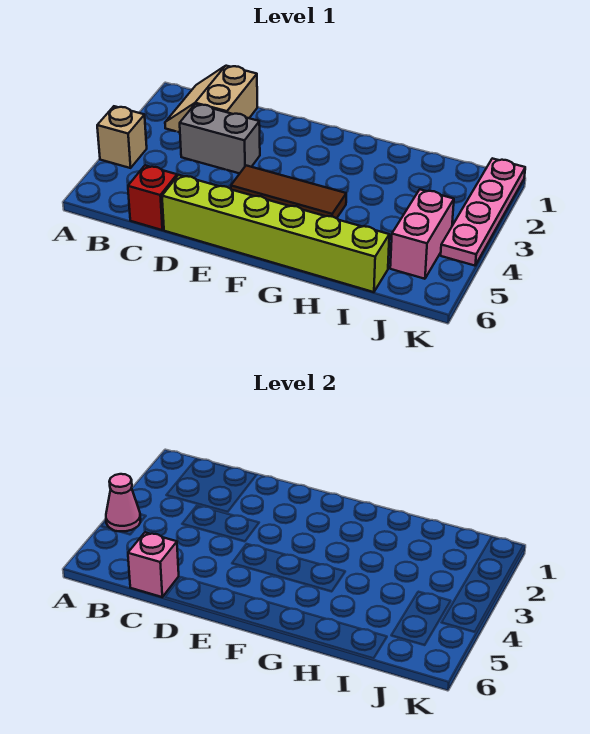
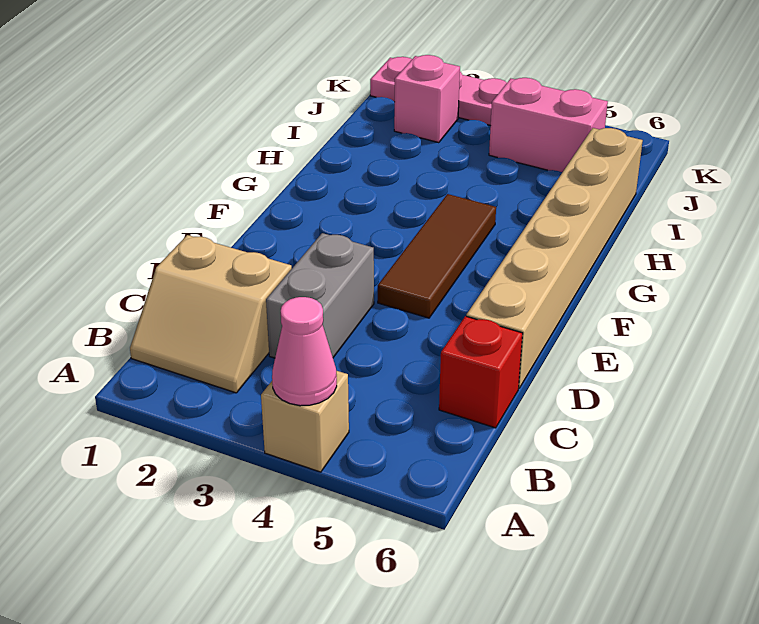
pink 1x1 brick [128,532,179,597] -> pink 1x1 brick moved to [394,55,460,143]
lime 1x6 brick [162,175,389,292] -> tan 1x6 brick [466,128,643,388]

